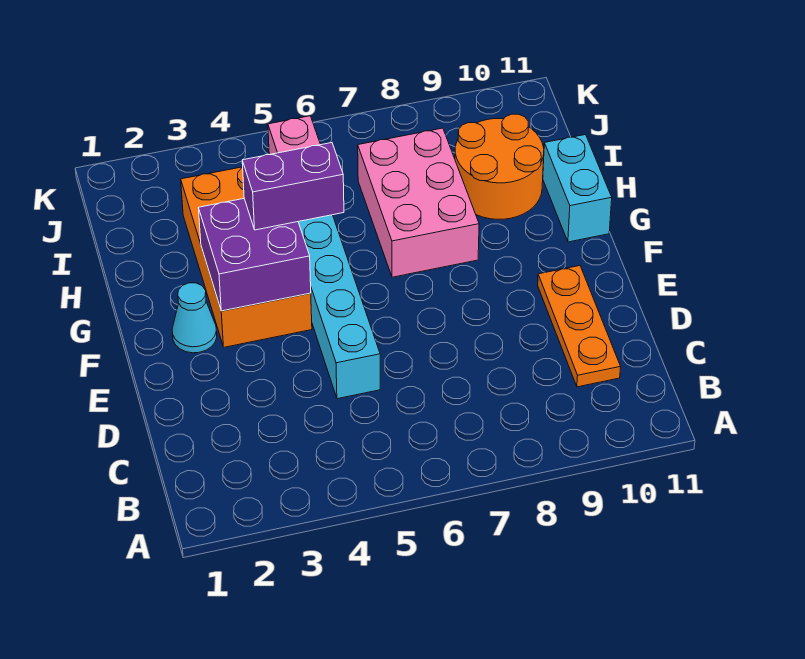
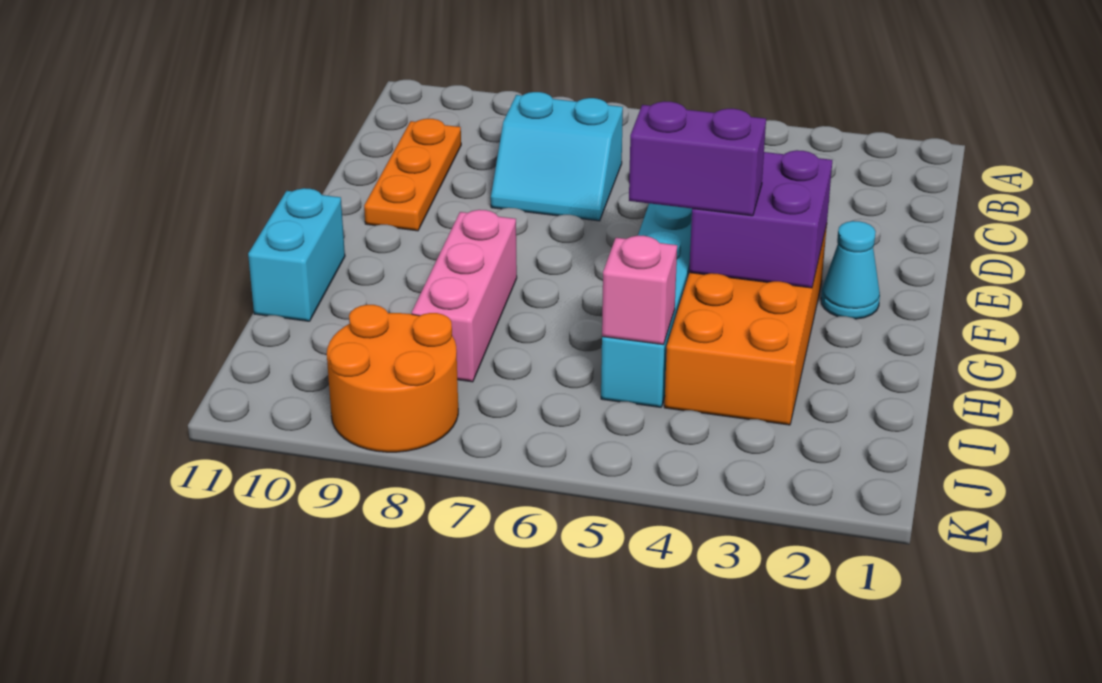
none -> cyan 2x2 slope [491,92,623,221]
pink 2x3 brick [358,128,479,277] -> pink 1x3 brick [412,210,517,382]
orange 2x2 round brick [455,114,544,219] -> orange 2x2 round brick moved to [327,305,458,452]

